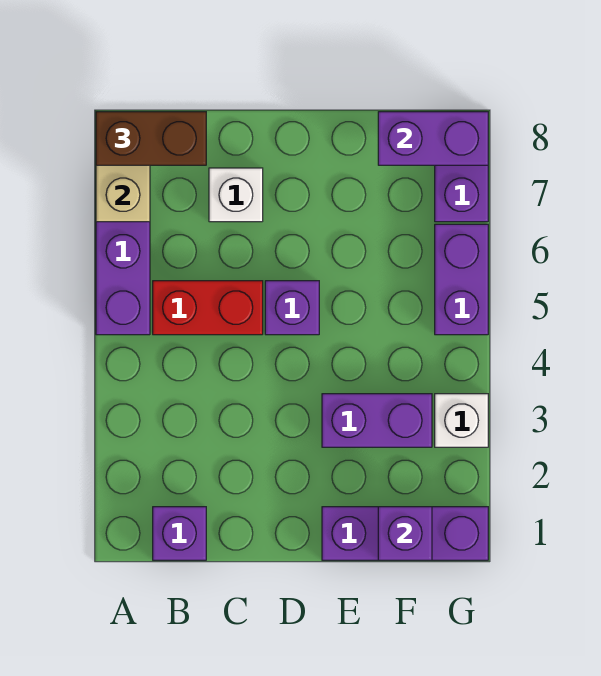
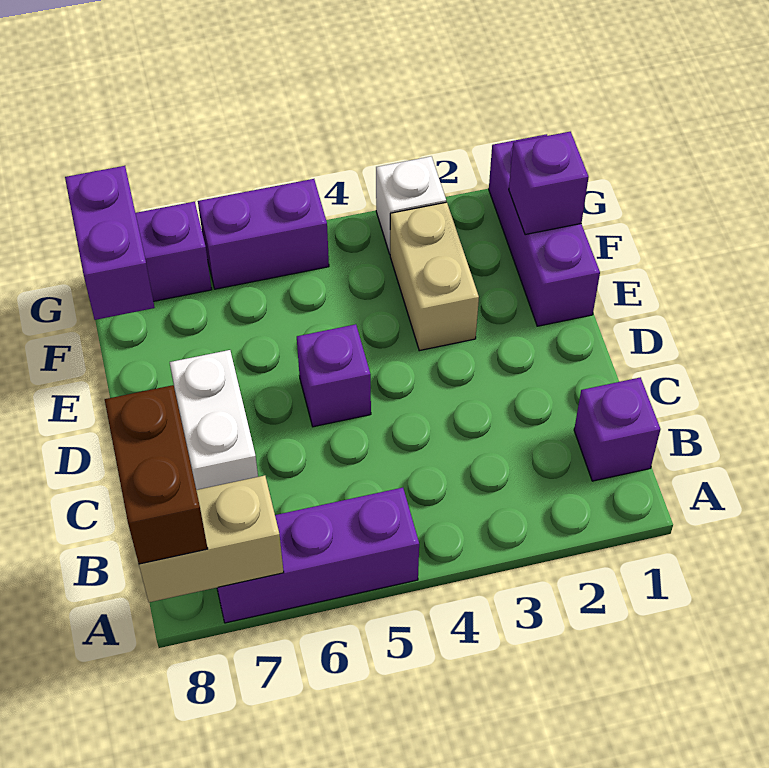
red 1x2 brick [153,281,263,335] -> none
white 1x1 brick [209,168,263,222] -> white 1x2 brick [170,350,258,490]
purple 1x2 brick [322,394,432,447] -> tan 1x2 brick [390,202,479,351]

